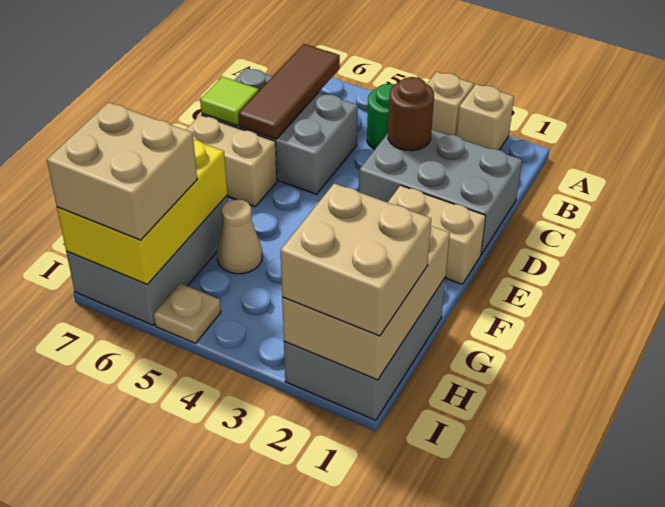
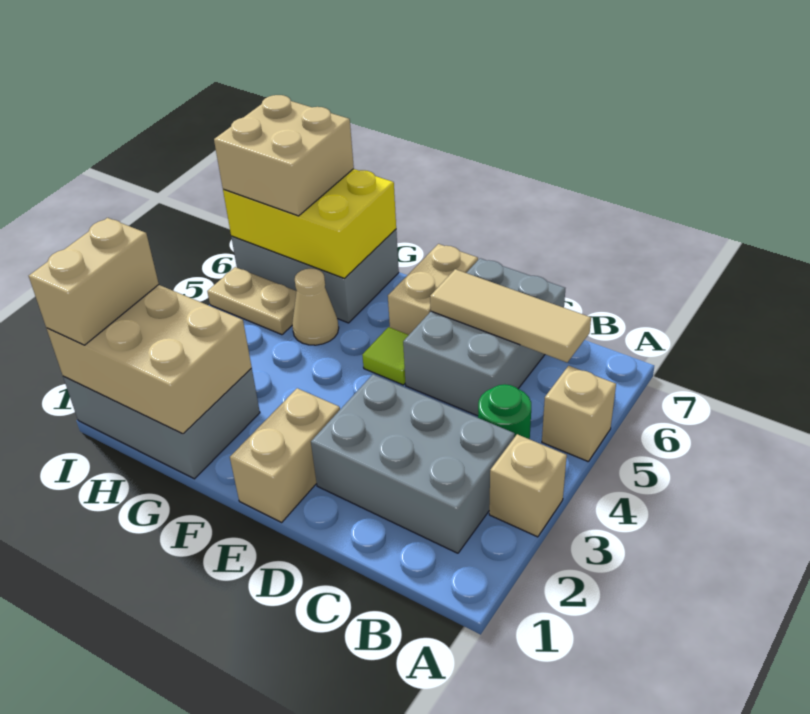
tan 1x1 brick [456,84,514,150] -> tan 1x1 brick moved to [542,366,616,462]
brown 1x3 tile [239,44,340,139] -> tan 1x3 tile [430,269,591,362]
grey 2x3 brick [359,130,522,254] -> grey 2x3 brick turned to [311,375,515,553]
brown 1x1 round brick [388,77,434,151] -> none
lime 1x1 tile [200,77,259,126] -> lime 1x1 tile moved to [362,327,409,385]
tan 2x2 brick [280,183,431,336] -> tan 1x2 brick [29,218,159,345]
tan 1x1 plate [154,283,221,344] -> tan 1x2 plate [207,267,297,335]

